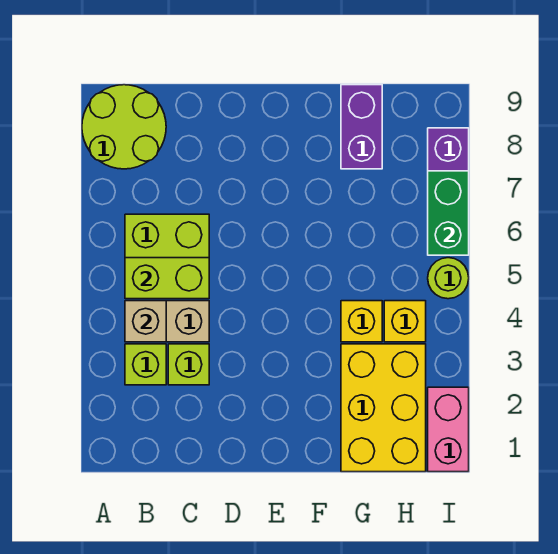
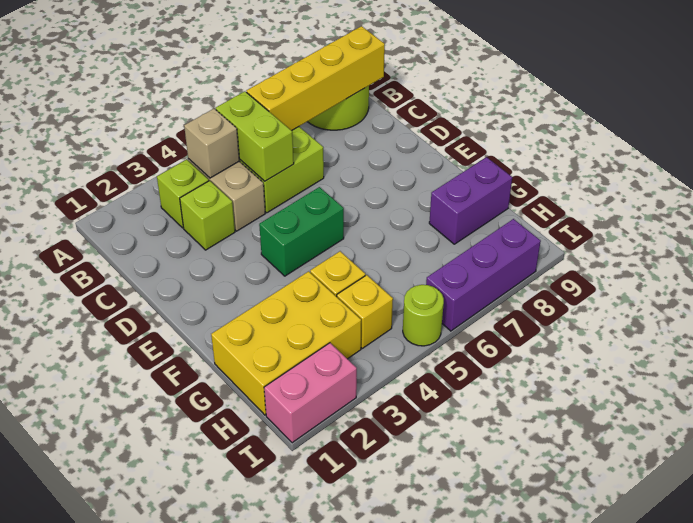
none -> yellow 1x4 brick [247,26,385,131]
green 1x2 brick [428,171,469,255] -> green 1x2 brick moved to [259,187,344,276]

